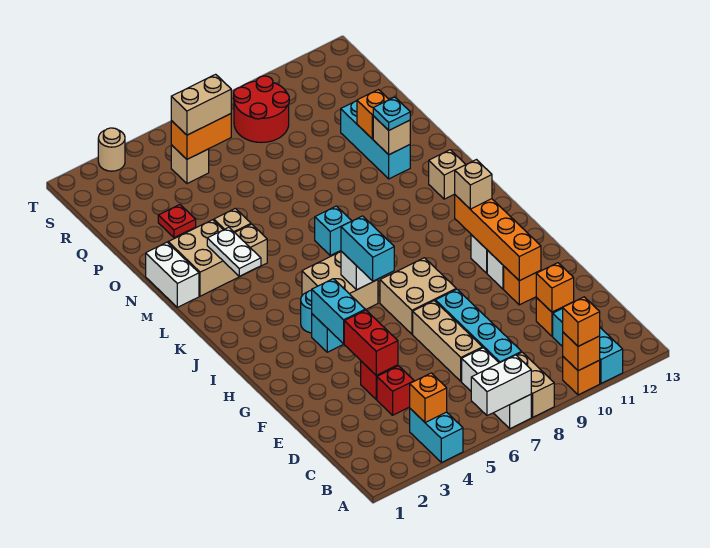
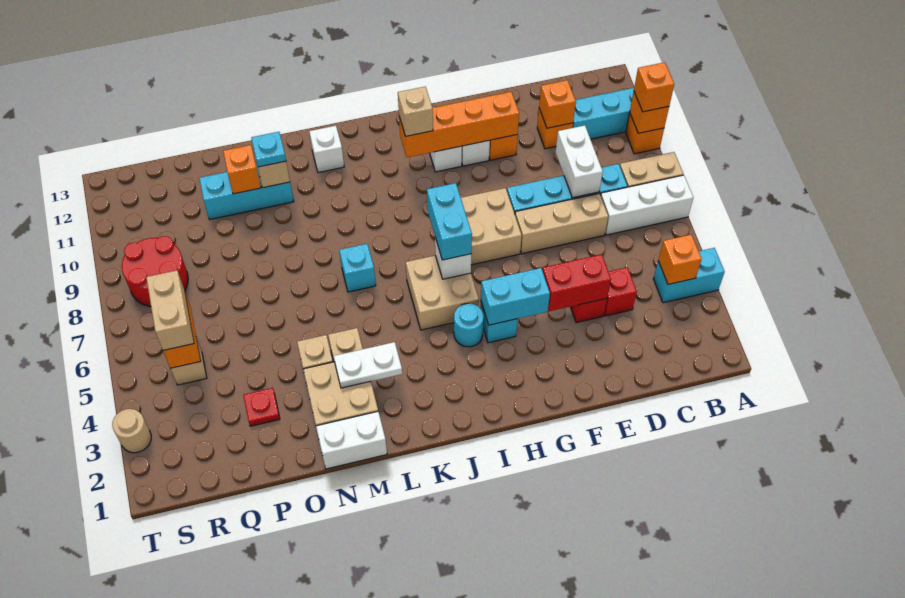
white 1x2 brick [471,355,531,416] -> white 1x2 brick moved to [556,125,603,198]
cyan 1x2 brick [341,216,394,281] -> cyan 1x2 brick turned to [427,183,472,260]
tan 1x1 brick [429,150,466,199] -> white 1x1 brick [309,126,344,173]

